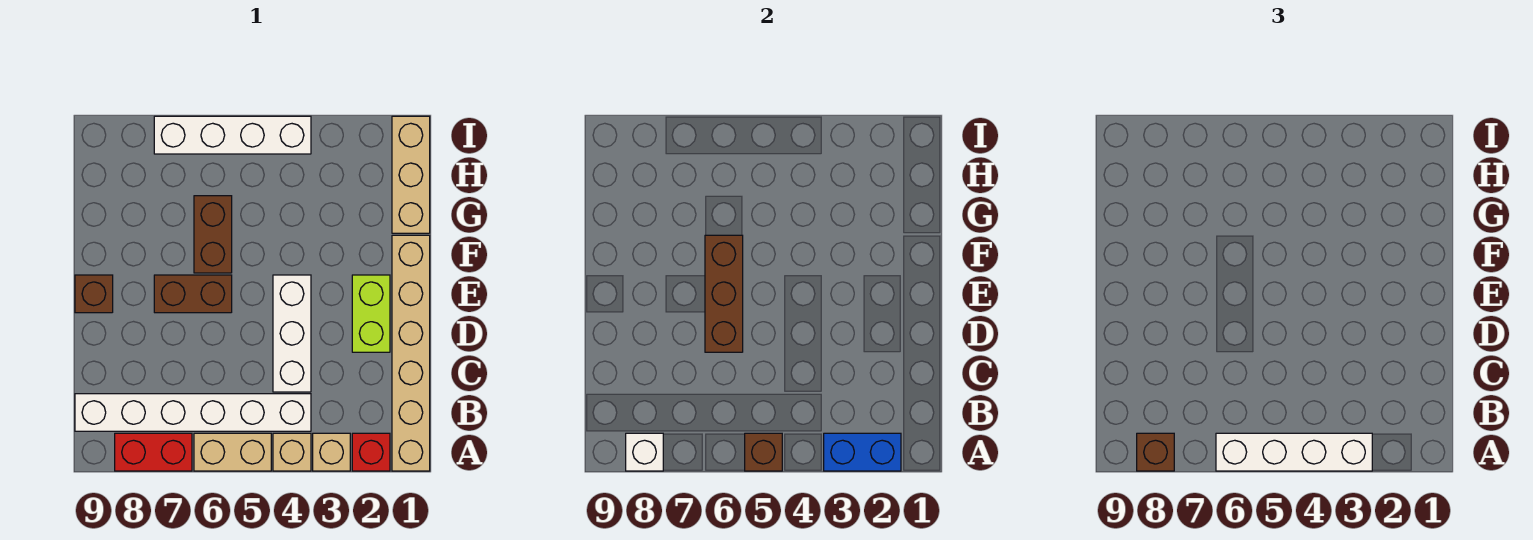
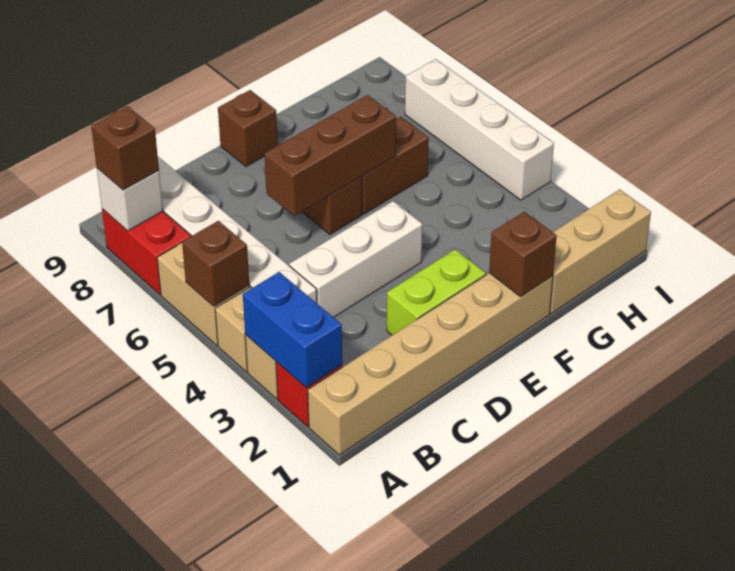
white 1x4 brick [1216,433,1372,471] -> none
none -> brown 1x1 brick [489,212,557,297]

